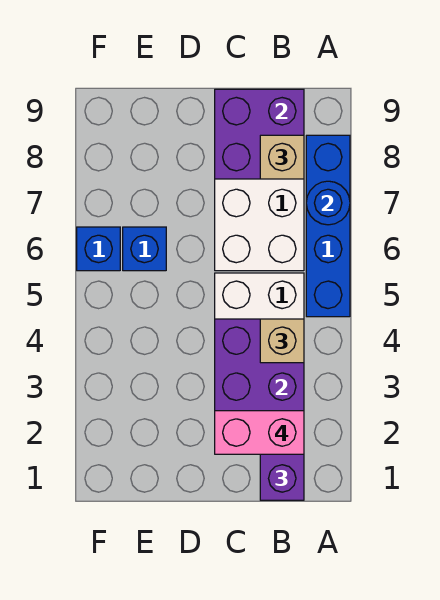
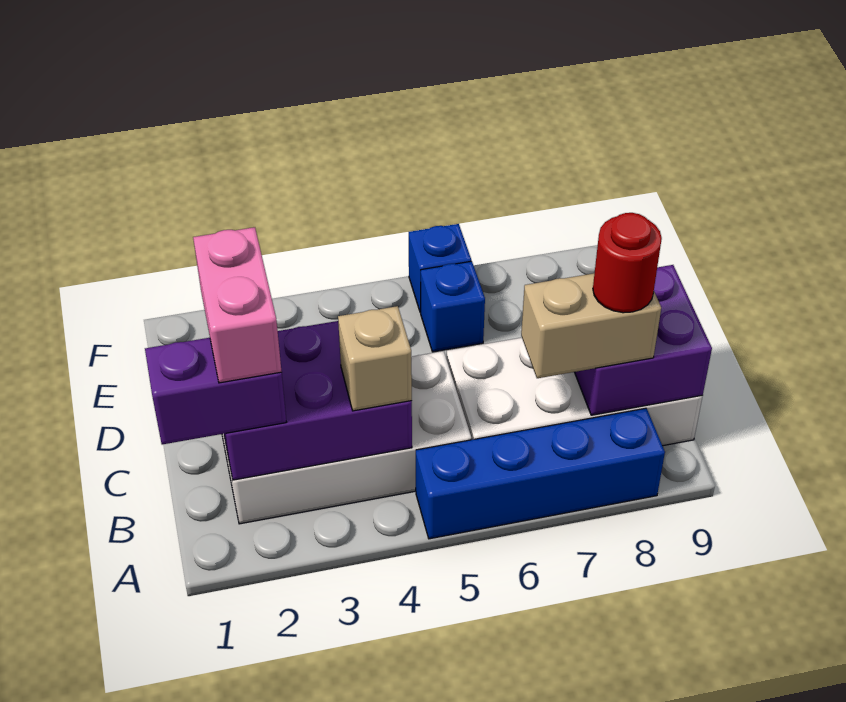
blue 1x1 round brick [306,181,350,225] -> none
tan 1x1 brick [260,135,304,179] -> tan 1x2 brick [521,273,661,378]
none -> red 1x1 round brick [593,213,662,313]

